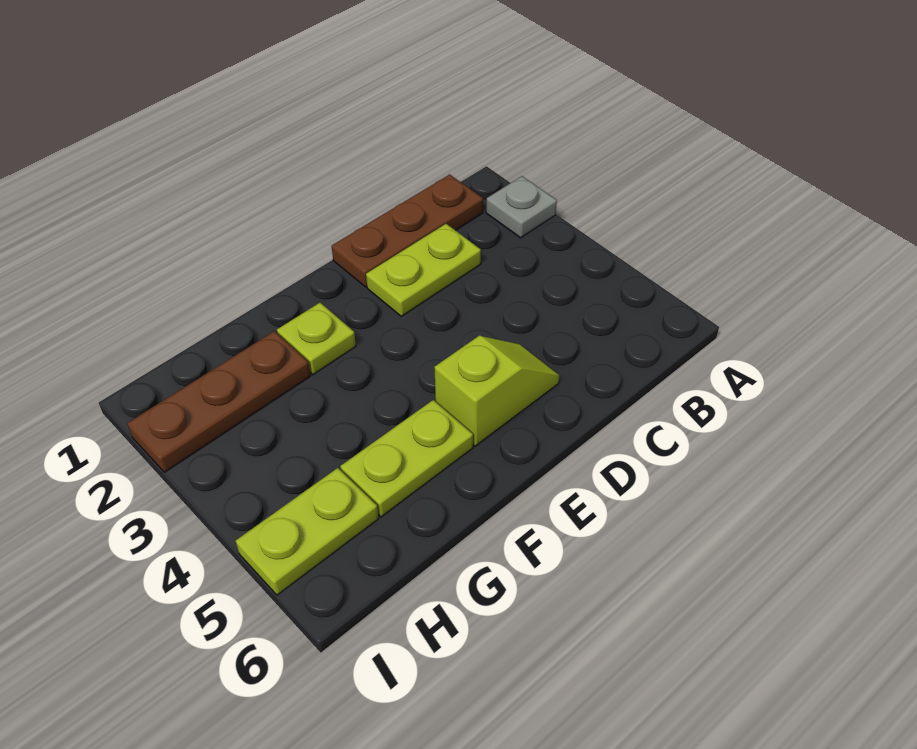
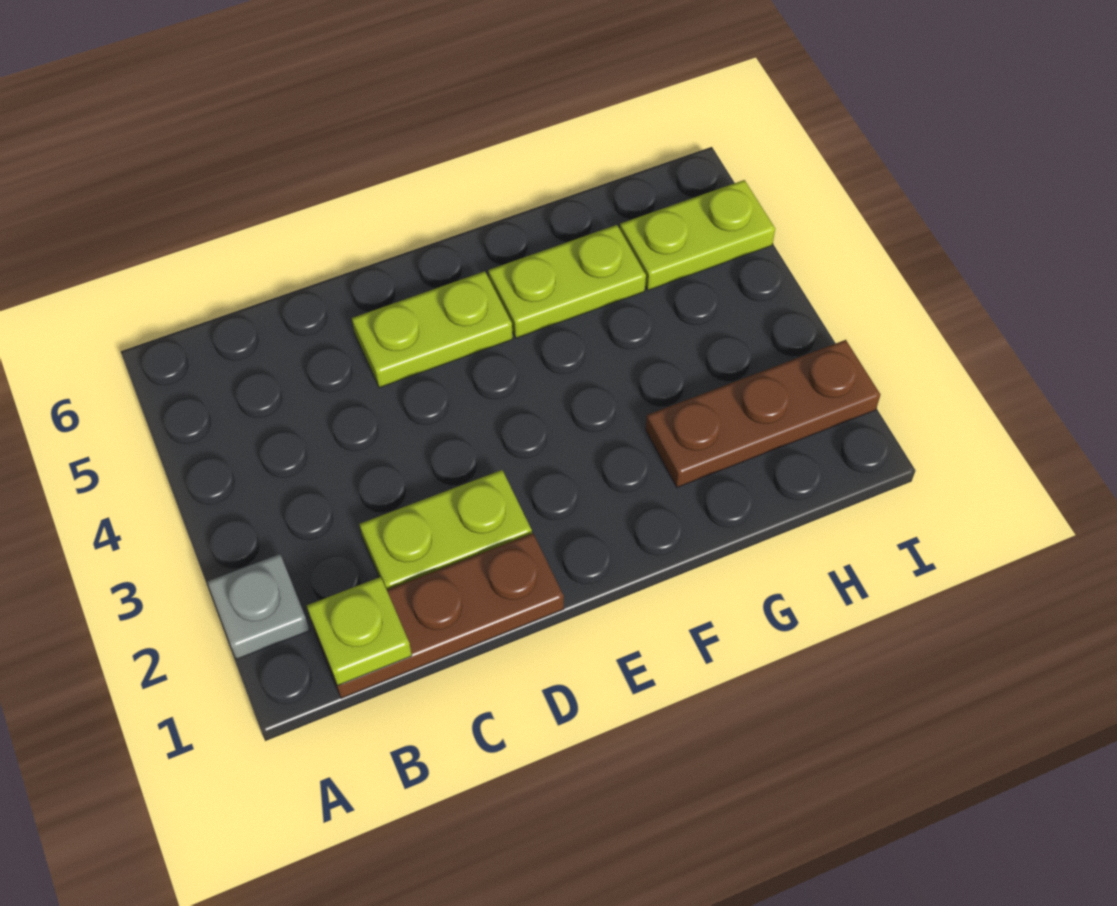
lime 1x2 slope [434,336,560,446] -> lime 1x2 plate [352,271,513,388]
lime 1x1 plate [277,303,356,375] -> lime 1x1 plate moved to [307,577,412,686]

